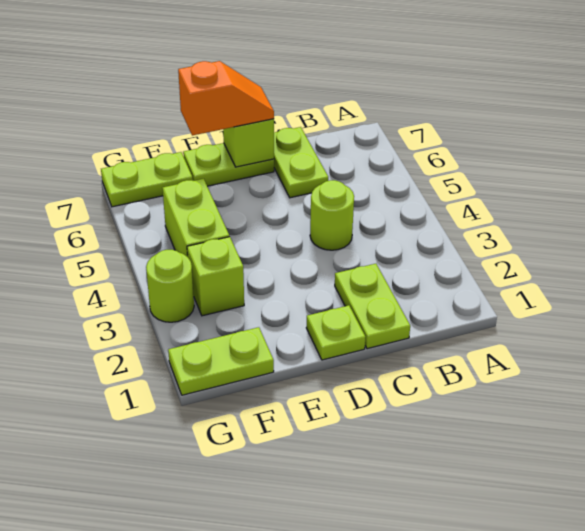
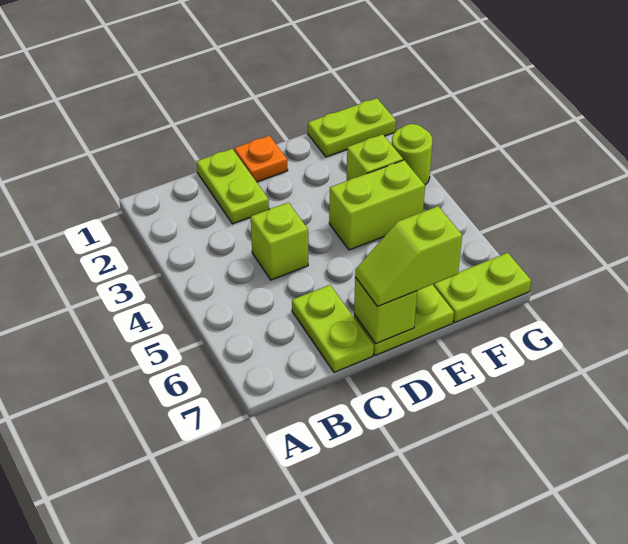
lime 1x1 round brick [310,180,354,250] -> lime 1x1 brick [251,203,308,280]
lime 1x1 plate [306,305,365,360] -> orange 1x1 plate [234,136,288,182]
orange 1x2 slope [178,61,274,136] -> lime 1x2 slope [355,206,462,307]
lime 1x2 brick [163,179,229,257] -> lime 1x2 brick turned to [329,160,425,250]

